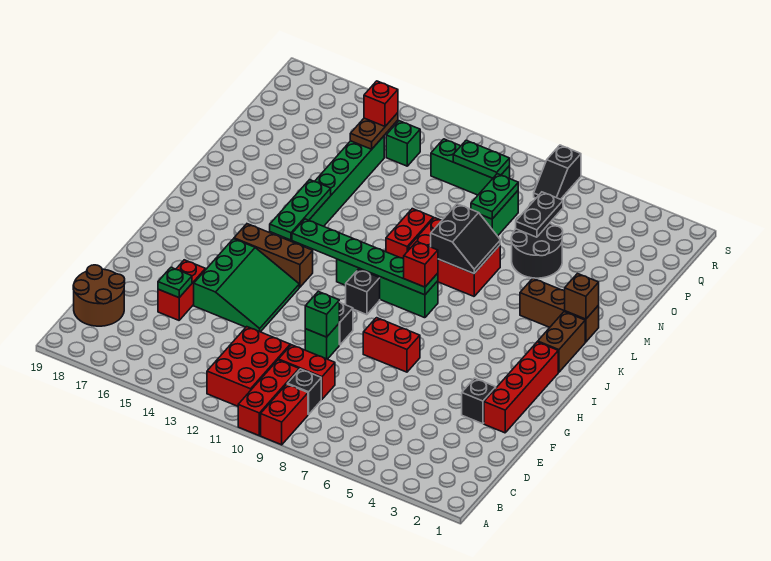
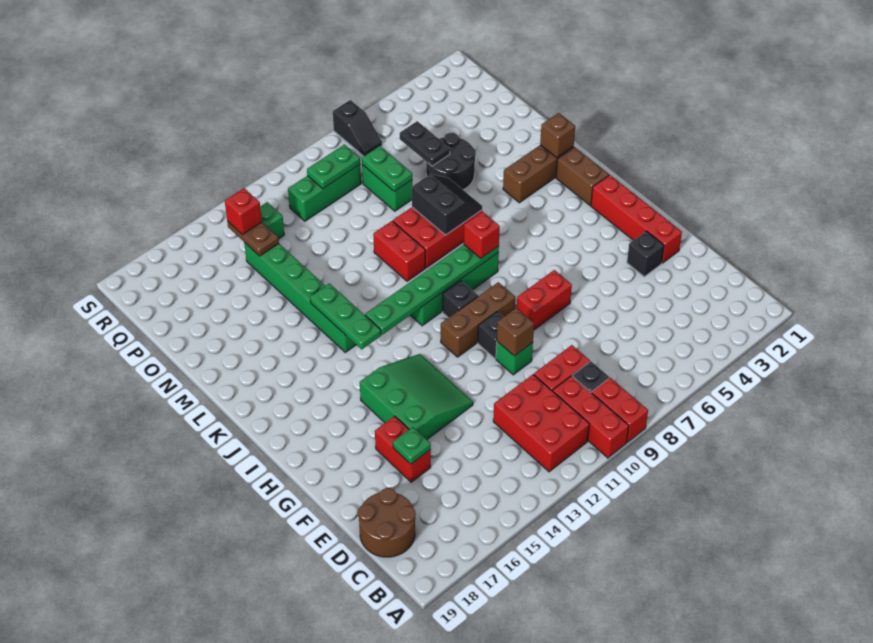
green 1x1 brick [305,291,339,337] -> brown 1x1 brick [497,308,534,356]
brown 1x3 brick [234,224,313,287] -> brown 1x3 brick moved to [441,282,515,357]

